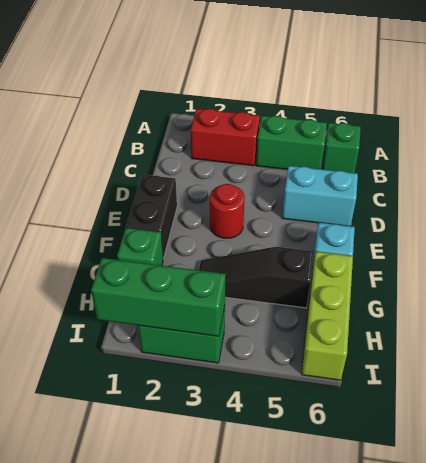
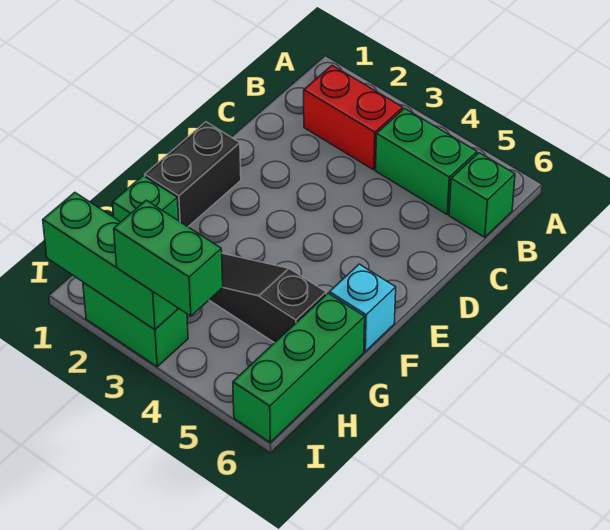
cyan 1x2 brick [282,166,358,226] -> none
red 1x1 round brick [210,184,245,238] -> none
lime 1x3 brick [302,252,353,380] -> green 1x3 brick [233,293,365,442]
none -> green 1x2 brick [114,200,223,316]

